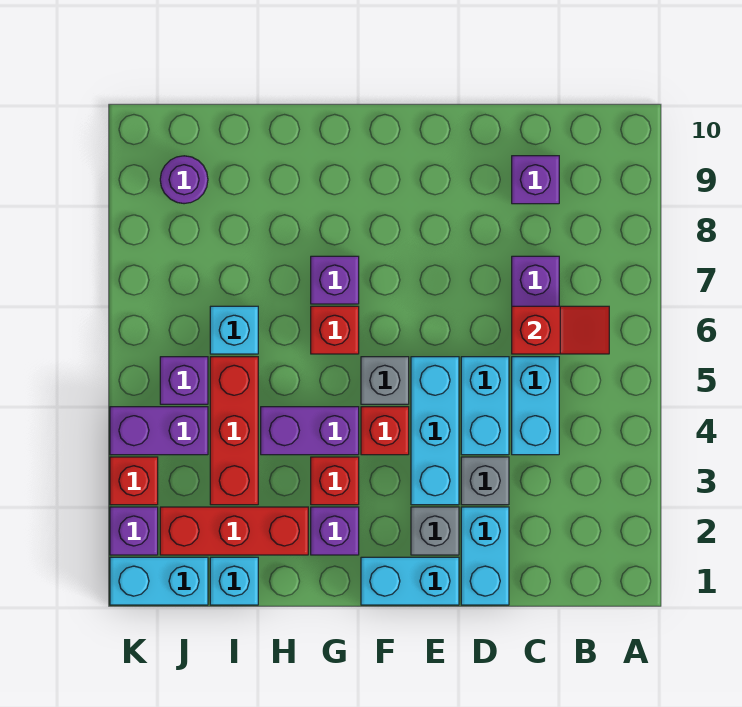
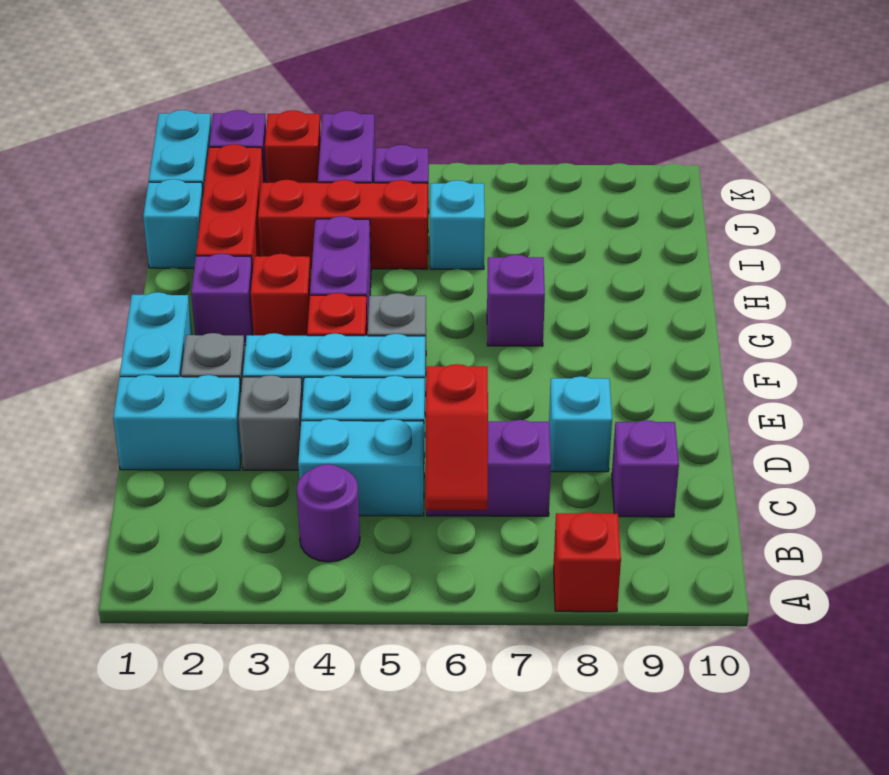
none -> cyan 1x1 brick [549,376,612,472]
red 1x1 brick [311,306,359,354] -> red 1x1 brick moved to [554,512,621,612]
purple 1x1 round brick [160,156,208,204] -> purple 1x1 round brick moved to [297,464,360,562]

